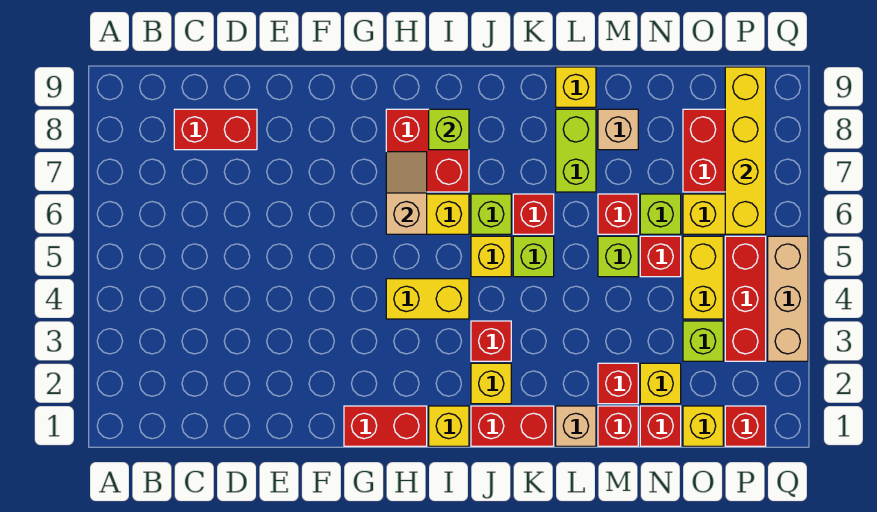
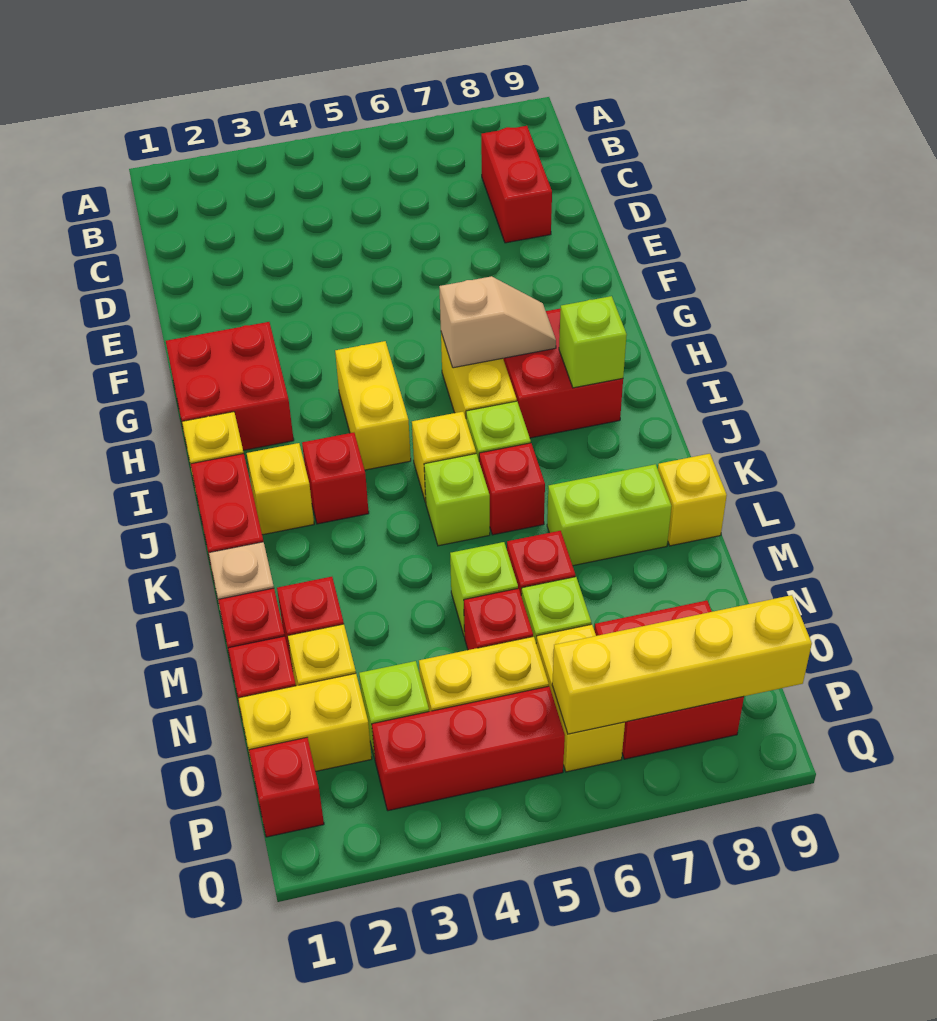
red 1x2 brick [344,406,427,446] -> red 2x2 brick [166,322,294,450]
tan 1x1 brick [598,109,638,150] -> none
yellow 1x1 brick [683,406,723,446] -> yellow 1x2 brick [238,673,372,771]
tan 1x3 brick [768,236,808,361] -> none

